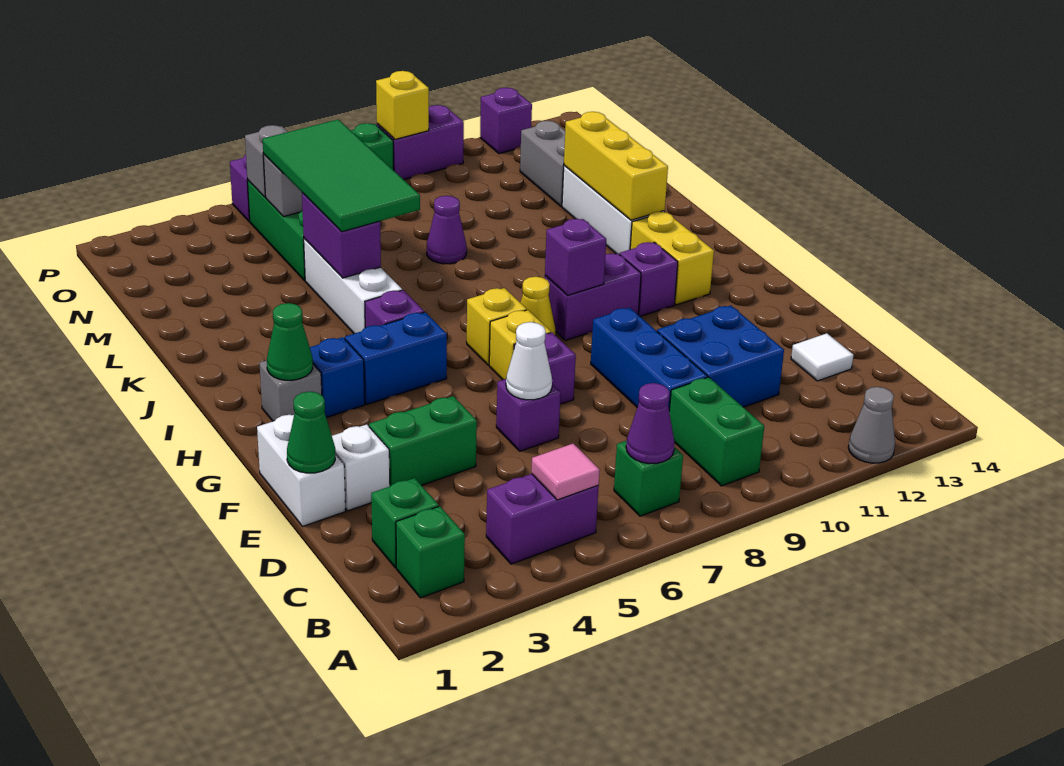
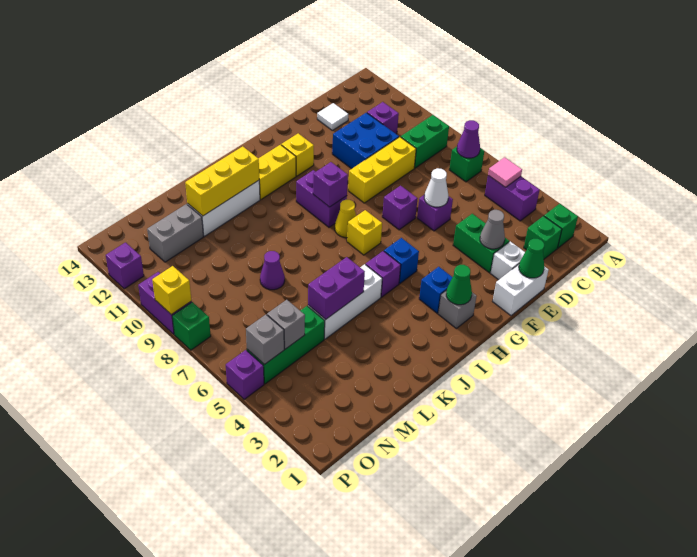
grey 1x1 cone [848,387,895,463] -> grey 1x1 cone moved to [480,210,505,249]
blue 1x3 brick [591,308,707,411] -> yellow 1x3 brick [348,137,416,203]
yellow 1x1 brick [489,310,551,380] -> yellow 1x1 brick moved to [281,133,314,176]
blue 1x2 brick [345,312,447,404] -> blue 1x1 brick [384,238,419,284]
purple 1x1 brick [620,242,678,316] -> purple 1x1 brick moved to [367,102,399,134]
green 2x4 tile [263,119,420,232] -> none

